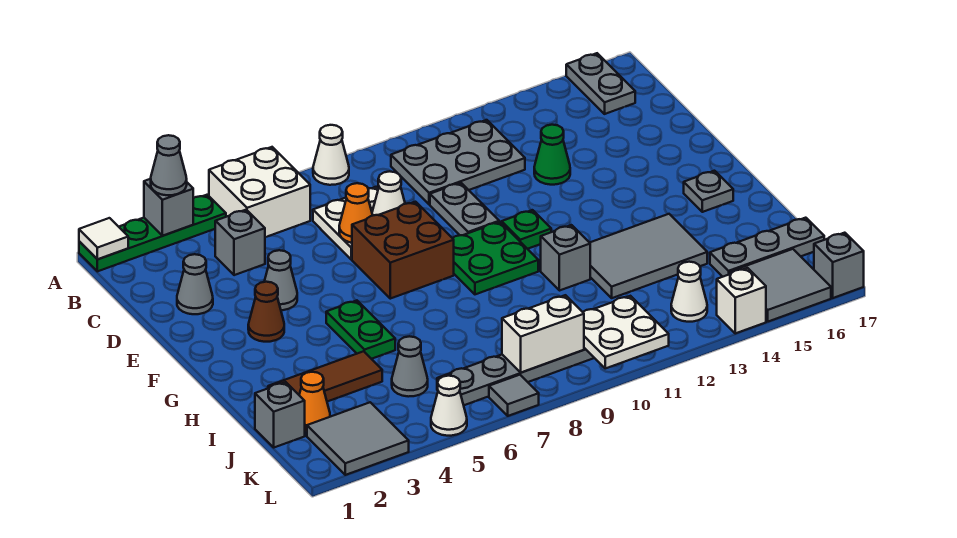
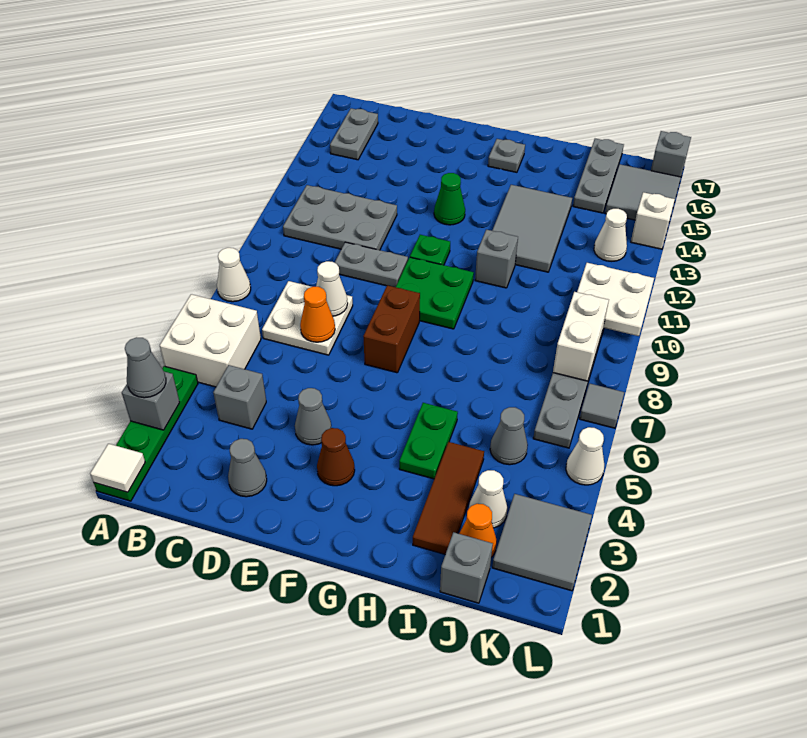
grey 1x2 plate [566,53,635,114] -> grey 1x2 plate turned to [330,108,378,160]
grey 2x3 plate [391,120,525,204] -> grey 2x3 plate turned to [283,185,397,250]
green 1x1 cone [534,125,570,185] -> green 1x1 cone moved to [434,173,465,225]
brown 2x2 brick [352,202,454,299] -> brown 1x2 brick [363,285,420,373]
green 1x2 plate [326,300,395,359] -> green 1x2 plate turned to [399,403,458,479]
none -> white 1x1 cone [469,470,507,528]

